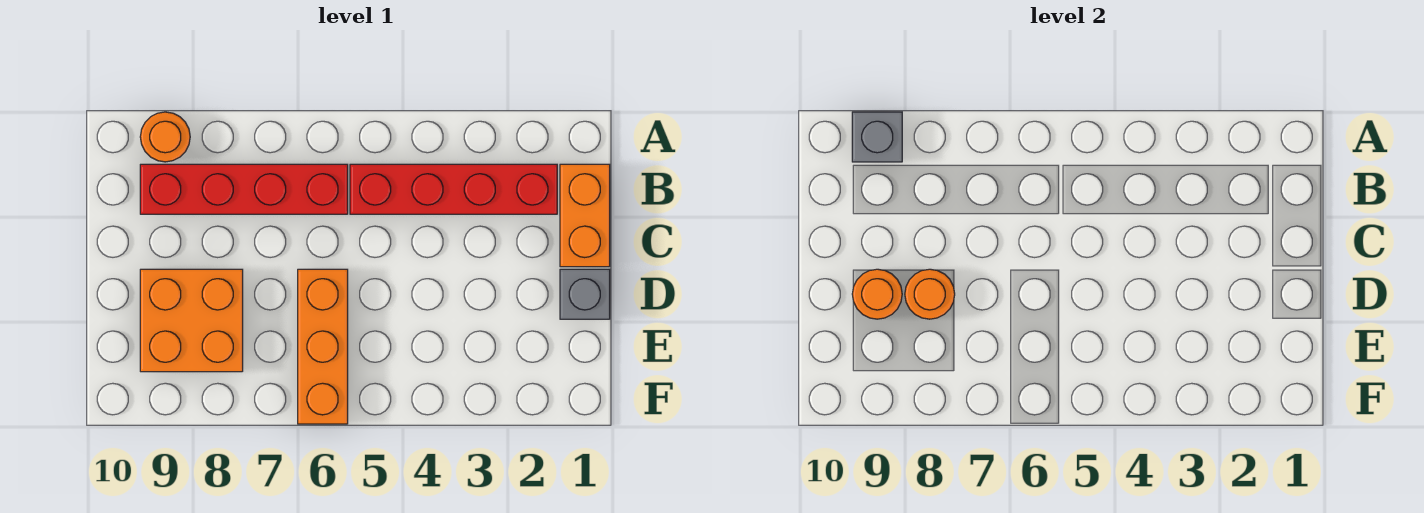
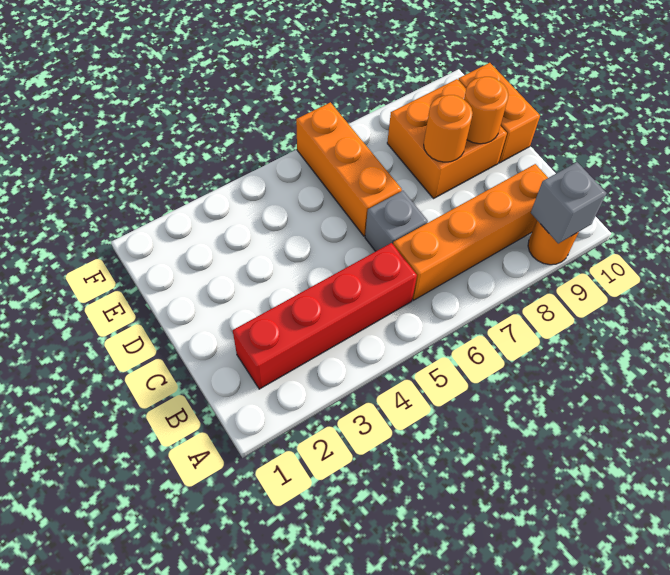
orange 1x2 brick [560,164,610,267] -> orange 1x2 brick moved to [458,63,540,163]
red 1x4 brick [140,164,348,214] -> orange 1x4 brick [393,164,548,300]
grey 1x1 brick [560,269,610,319] -> grey 1x1 brick moved to [365,191,428,251]

